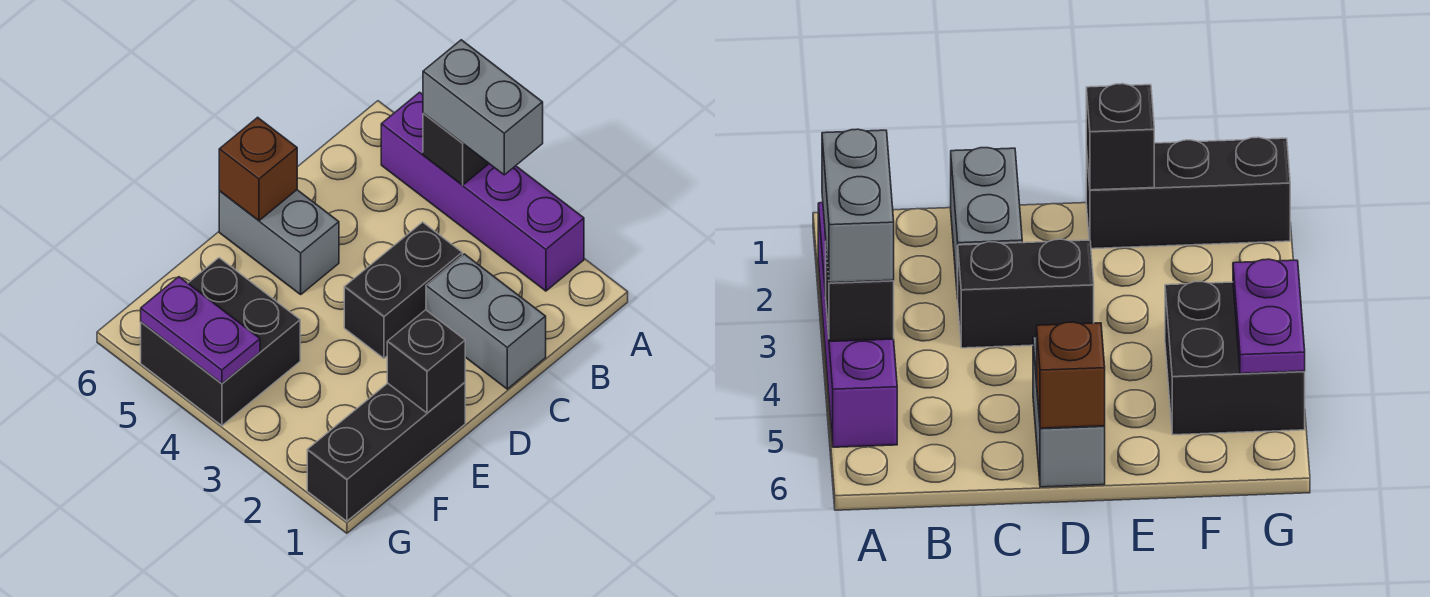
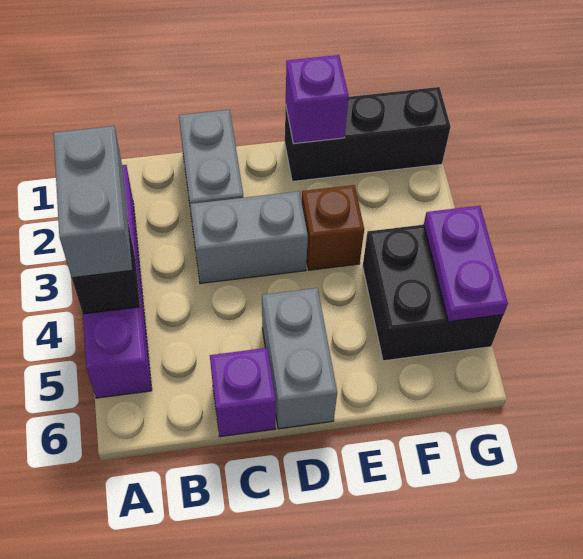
black 1x2 brick [344,222,462,358] -> grey 1x2 brick [190,191,308,284]
none -> purple 1x1 brick [210,348,276,437]
brown 1x1 brick [219,117,297,221] -> brown 1x1 brick moved to [302,185,364,270]
black 1x1 brick [387,310,465,413] -> purple 1x1 brick [286,55,349,144]

